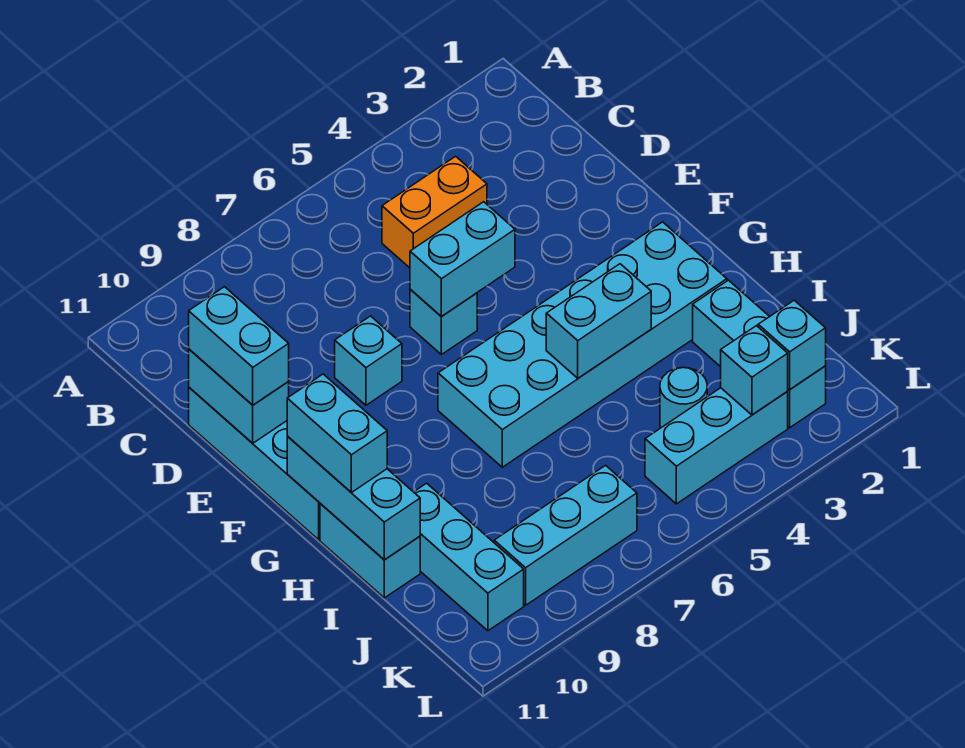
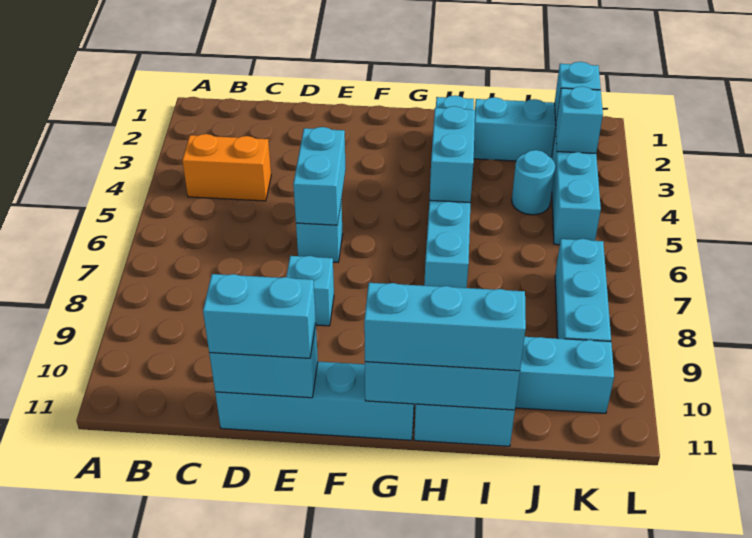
orange 1x2 brick [382,156,487,268] -> orange 1x2 brick turned to [182,134,271,201]
cyan 2x6 brick [438,222,727,467] -> cyan 1x6 brick [424,96,474,288]
cyan 1x2 brick [287,374,387,492] -> cyan 1x3 brick [364,283,526,371]

